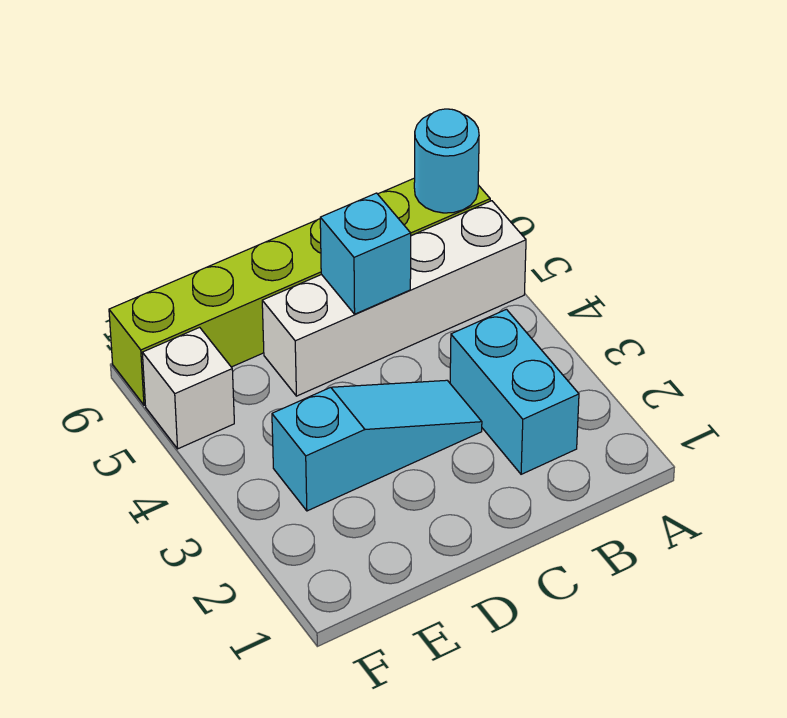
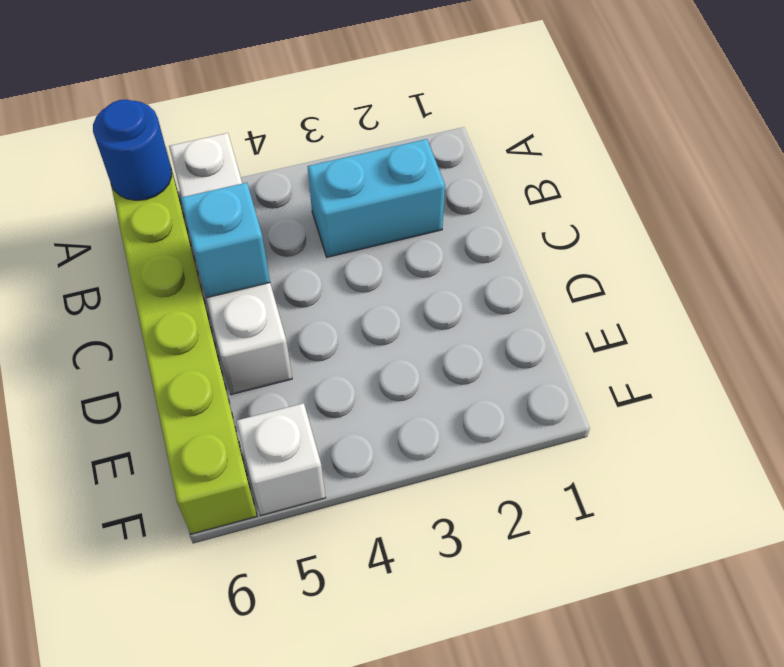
cyan 1x1 round brick [414,109,479,213] -> blue 1x1 round brick [93,100,172,200]
cyan 1x3 slope [272,380,482,511] -> none

